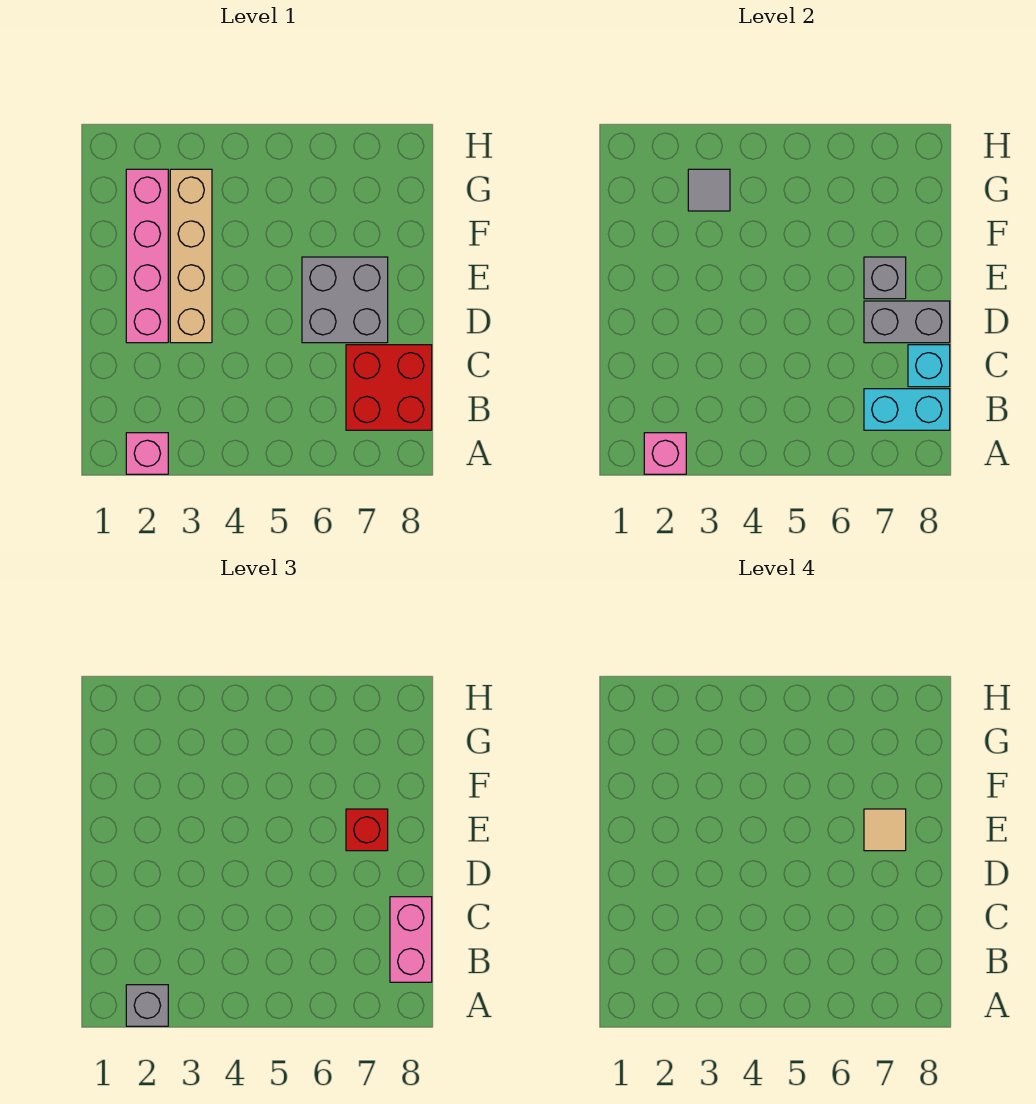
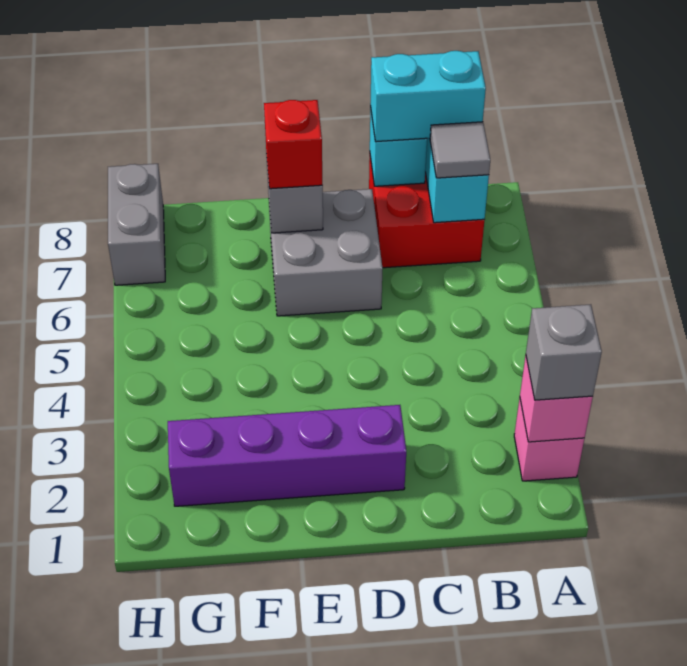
pink 1x2 brick [390,897,432,982] -> cyan 1x2 brick [370,51,486,142]
pink 1x4 brick [126,169,168,343] -> purple 1x4 brick [168,405,406,506]
tan 1x4 brick [170,169,212,343] -> none
grey 1x2 brick [864,301,950,343] -> grey 1x2 brick moved to [108,164,165,285]
tan 1x1 tile [864,809,906,851] -> none
grey 1x1 tile [688,169,730,211] -> grey 1x1 tile moved to [430,122,490,178]

